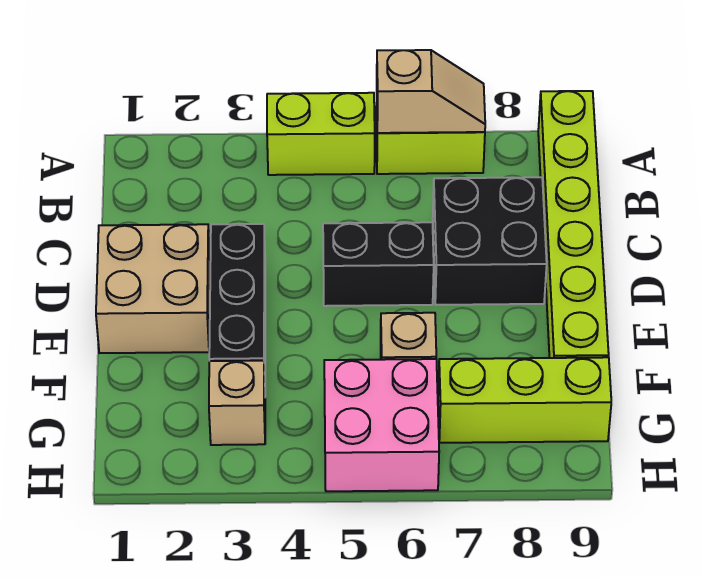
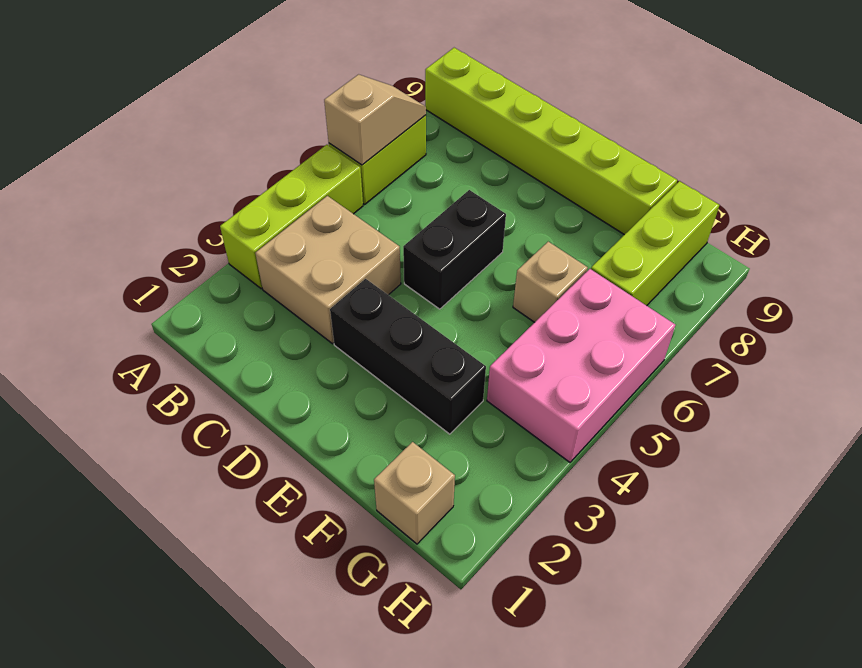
lime 1x2 brick [267,93,375,175] -> lime 1x3 brick [220,145,363,289]
black 2x2 brick [433,177,547,305] -> none
tan 2x2 brick [96,224,210,353] -> tan 2x2 brick moved to [255,196,401,344]
tan 1x1 brick [209,361,265,445] -> tan 1x1 brick moved to [374,442,455,544]
pink 2x2 brick [324,359,439,491] -> pink 2x3 brick [487,269,675,462]

